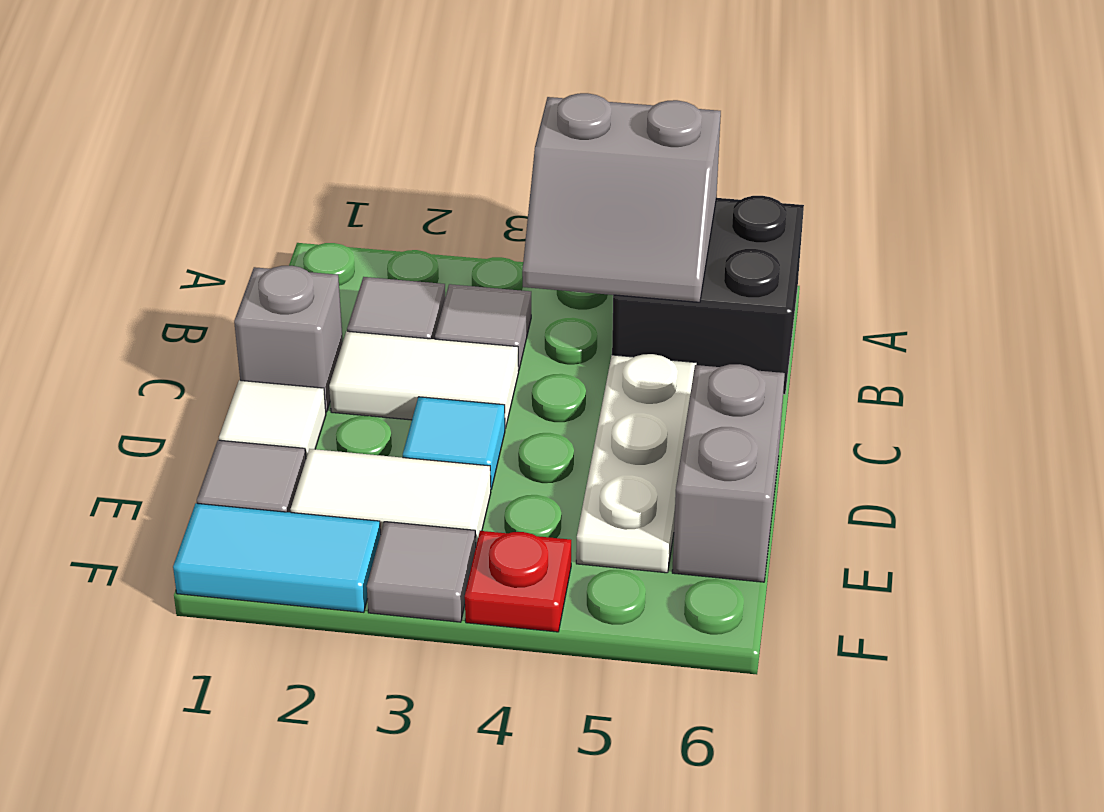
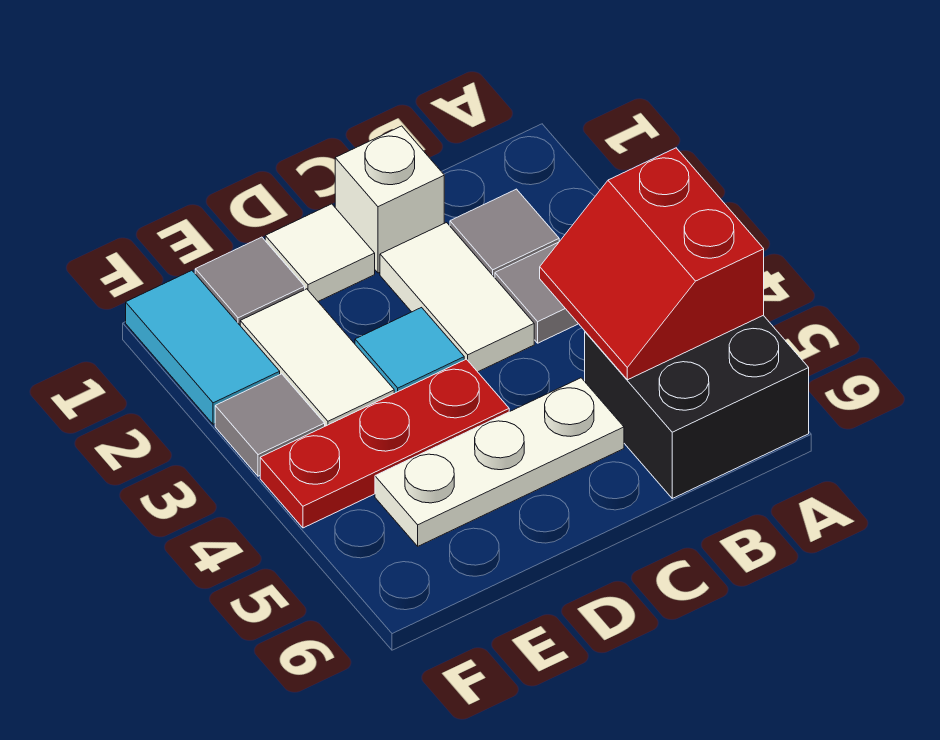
grey 2x2 slope [522,93,721,302] -> red 2x2 slope [540,148,764,380]
grey 1x1 brick [234,266,343,412] -> white 1x1 brick [335,126,444,273]
grey 1x2 brick [672,364,785,582] -> none
red 1x1 plate [465,531,571,632] -> red 1x3 plate [260,359,509,528]

